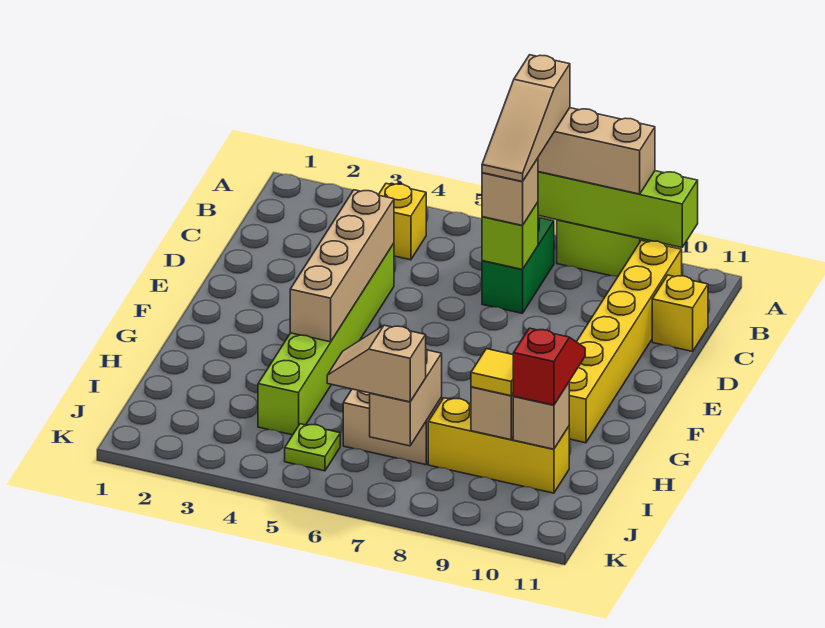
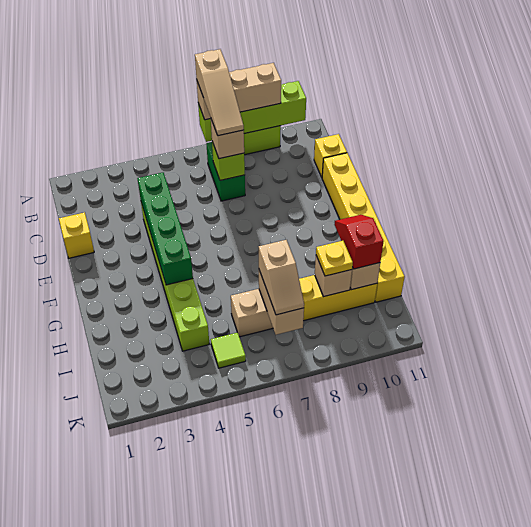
yellow 1x1 brick [378,183,426,260] -> yellow 1x1 brick moved to [59,212,94,258]
yellow 1x6 brick [569,240,682,443] -> yellow 1x6 brick moved to [322,153,405,302]
tan 1x4 brick [290,190,394,342] -> green 1x4 brick [137,173,193,285]
yellow 1x1 tile [471,349,513,396] -> yellow 1x1 plate [316,241,353,276]
lime 1x1 plate [285,424,340,471] -> lime 1x1 tile [211,333,246,368]
tan 1x2 slope [327,325,426,402] -> tan 1x2 slope turned to [259,240,304,315]

